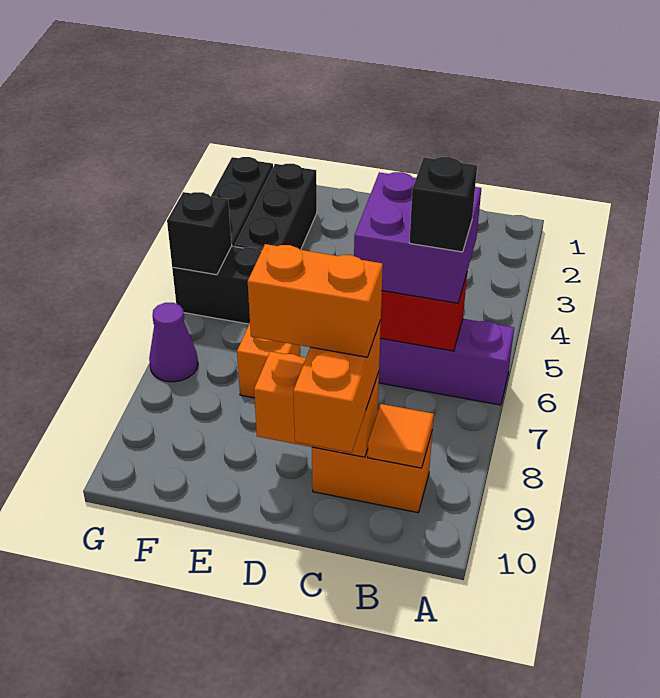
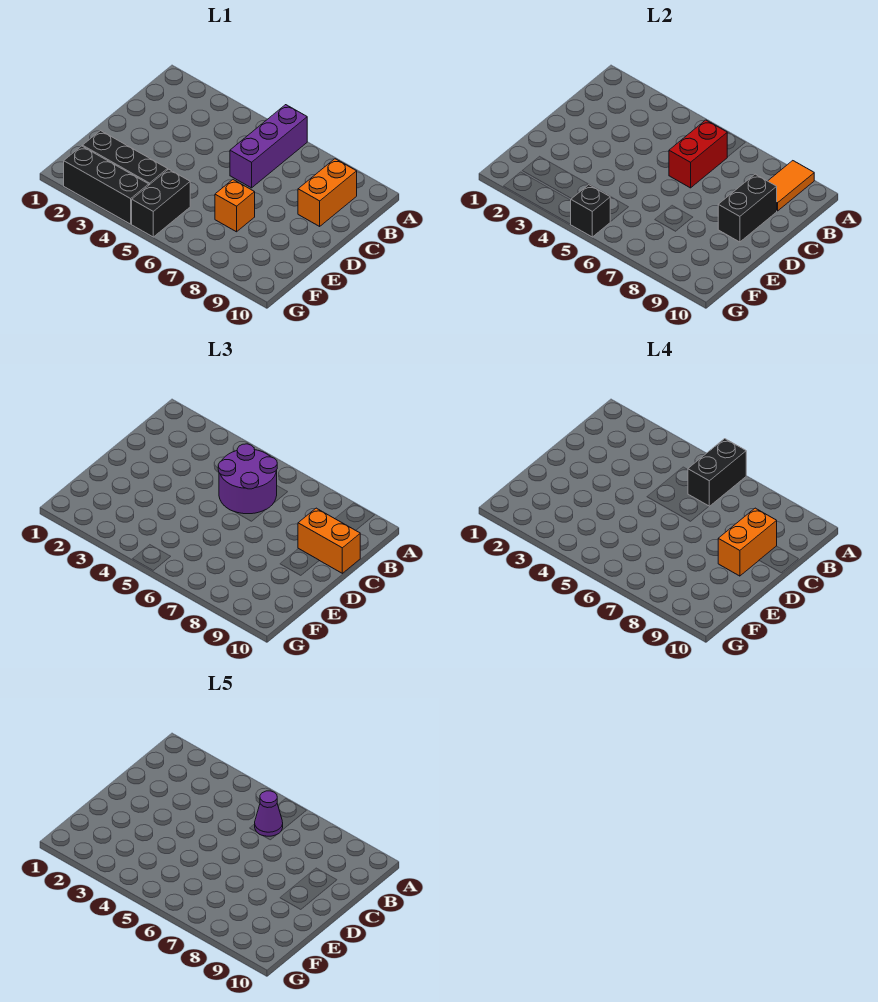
purple 2x2 brick [354,172,481,303] -> purple 2x2 round brick [218,444,277,514]
black 1x1 brick [410,157,477,252] -> black 1x2 brick [688,439,746,506]
orange 1x1 tile [368,404,434,468] -> orange 1x2 tile [768,161,814,211]
orange 1x2 brick [254,351,379,457] -> black 1x2 brick [718,174,777,242]
purple 1x1 cone [149,303,198,382] -> purple 1x1 cone moved to [255,791,283,836]

